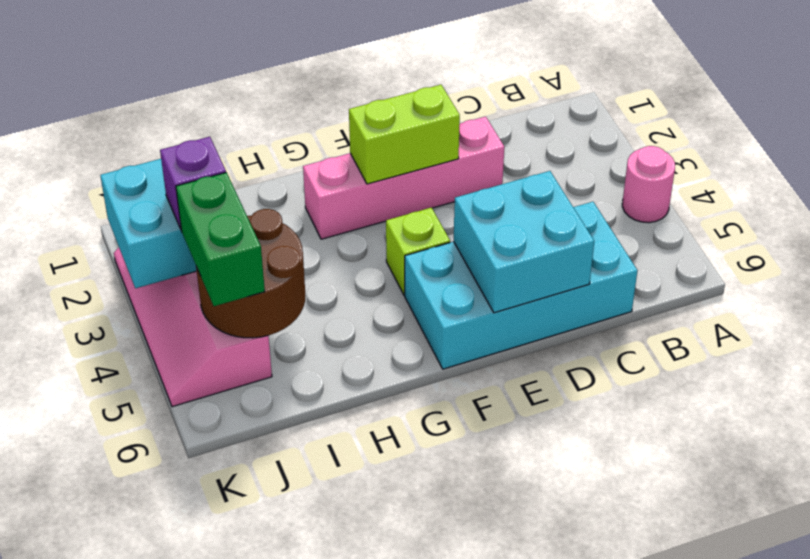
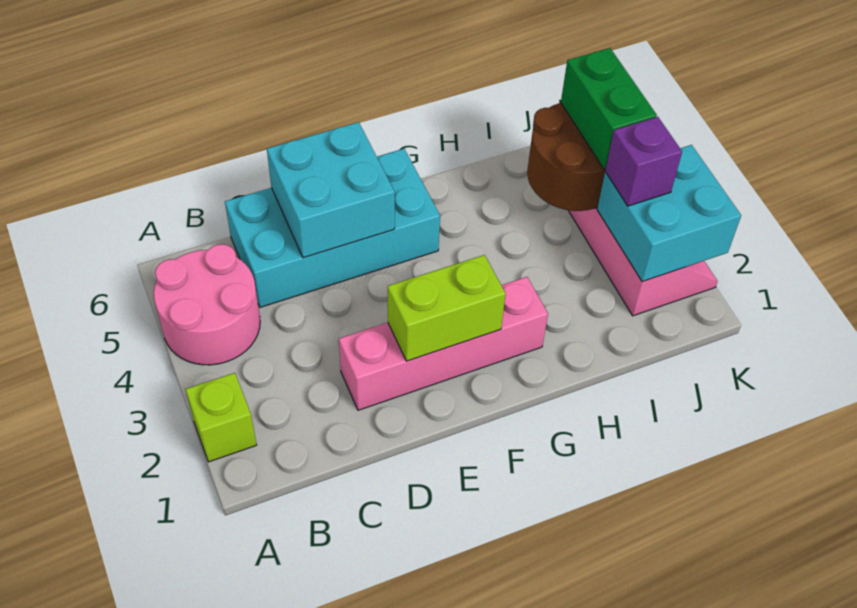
pink 1x1 round brick [622,146,675,223] -> pink 2x2 round brick [154,244,260,365]
lime 1x1 brick [386,208,450,295] -> lime 1x1 brick moved to [186,373,257,462]

